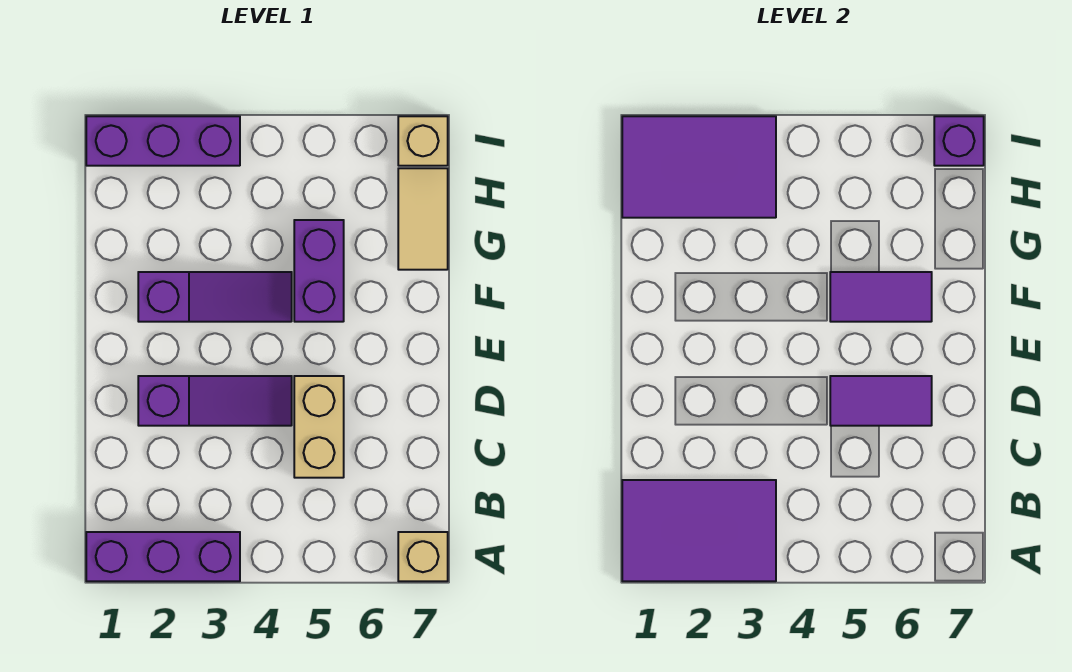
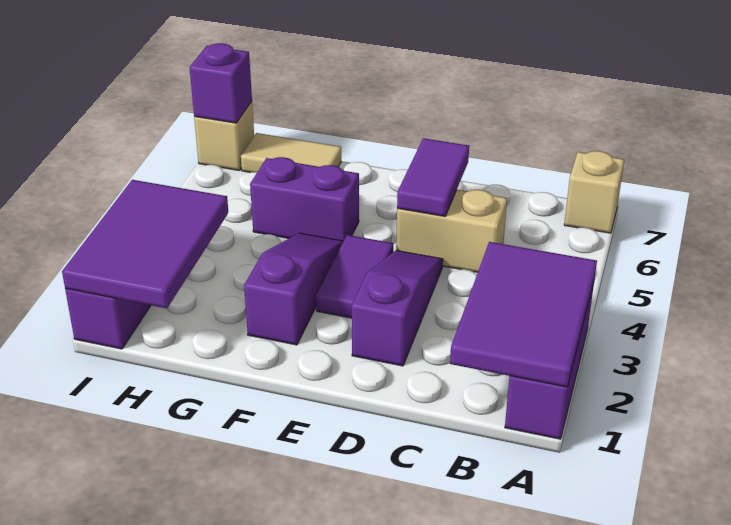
purple 1x2 tile [830,272,932,322] -> purple 1x2 tile moved to [316,235,393,318]

